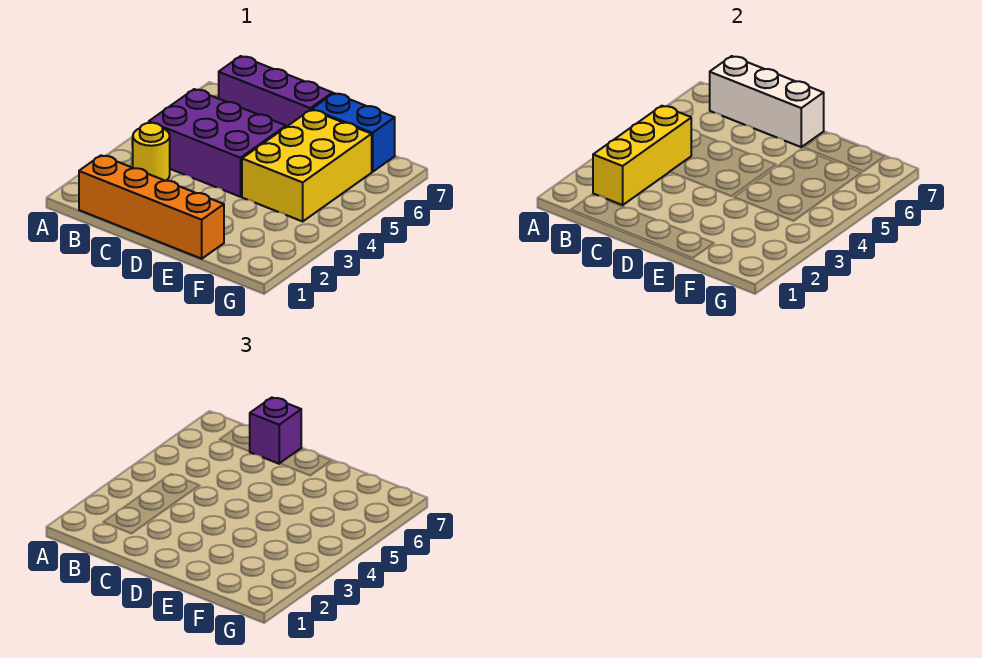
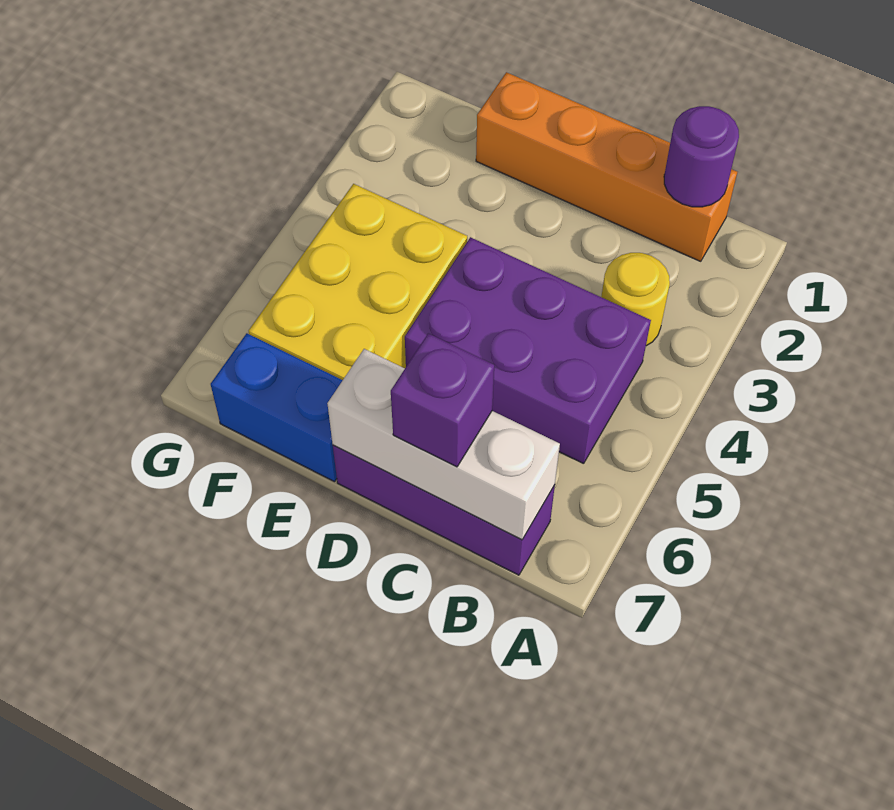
none -> purple 1x1 round brick [664,106,739,207]
yellow 1x3 brick [593,106,691,205] -> none

